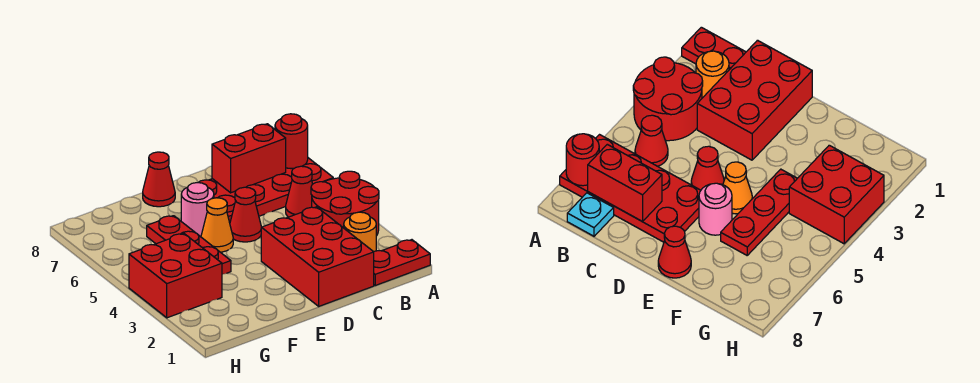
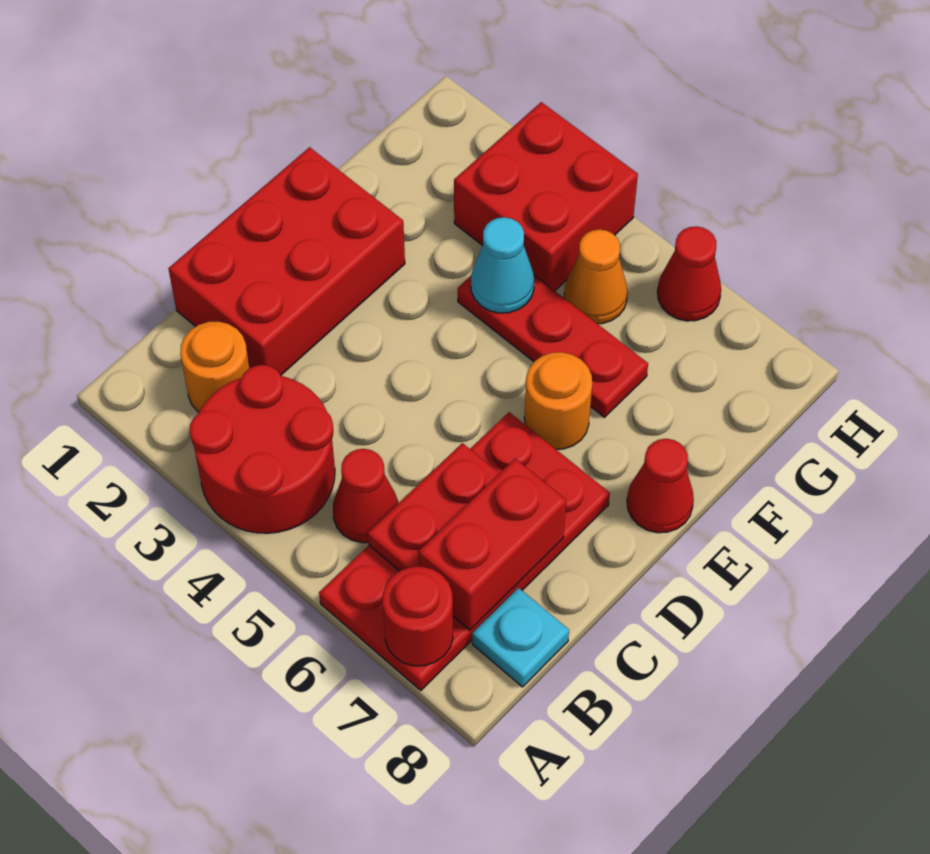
red 1x2 plate [374,240,430,285] -> red 1x2 plate moved to [368,443,499,571]
red 2x3 brick [261,207,374,306] -> red 2x3 brick turned to [168,147,405,375]
red 1x1 cone [230,187,261,242] -> red 1x1 cone moved to [657,226,721,321]
orange 1x1 cone [201,198,233,252] -> orange 1x1 cone moved to [564,229,628,324]
pink 1x1 round brick [181,183,214,237] -> orange 1x1 round brick [524,352,592,449]
none -> cyan 1x1 cone [471,217,534,313]

